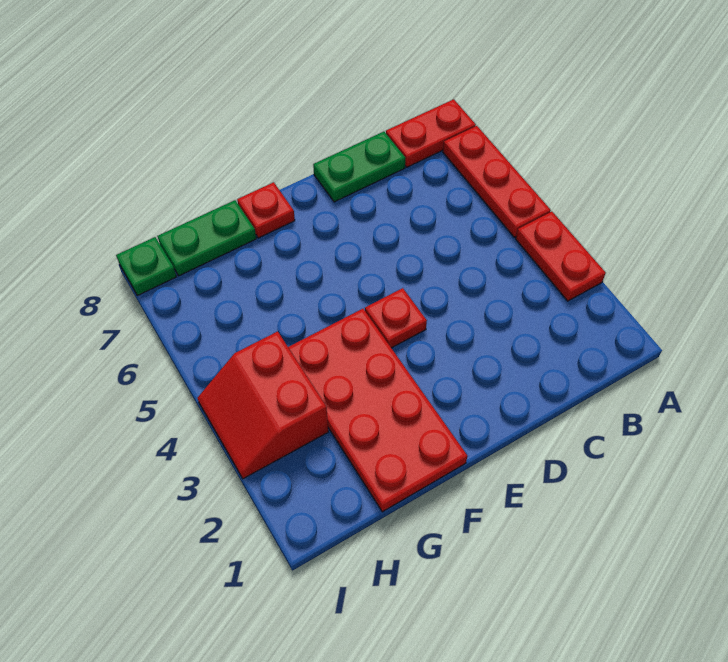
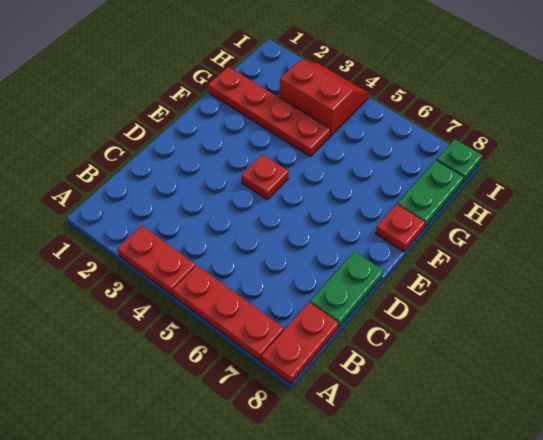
red 2x4 plate [288,309,467,512] -> red 1x4 plate [208,67,330,156]

